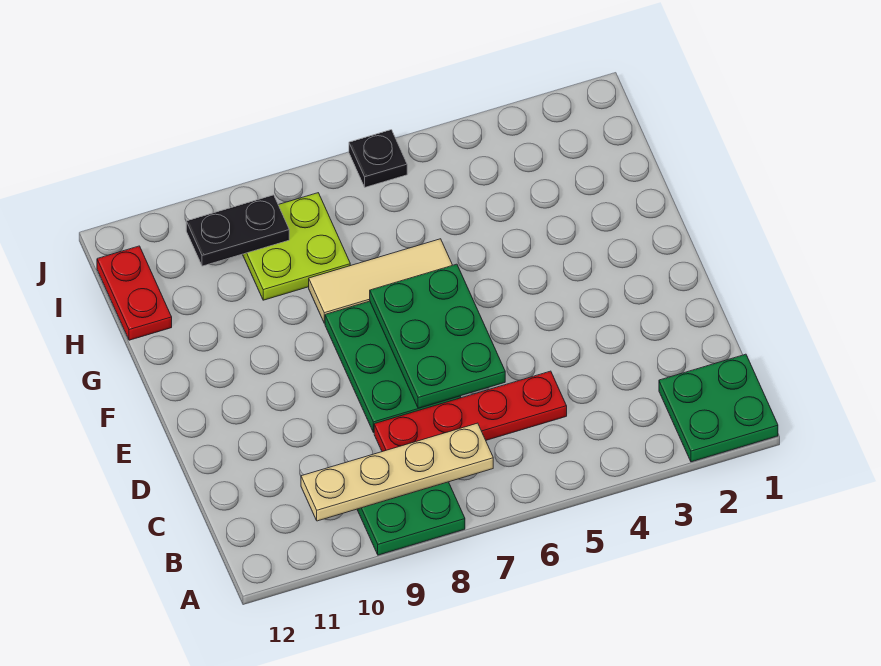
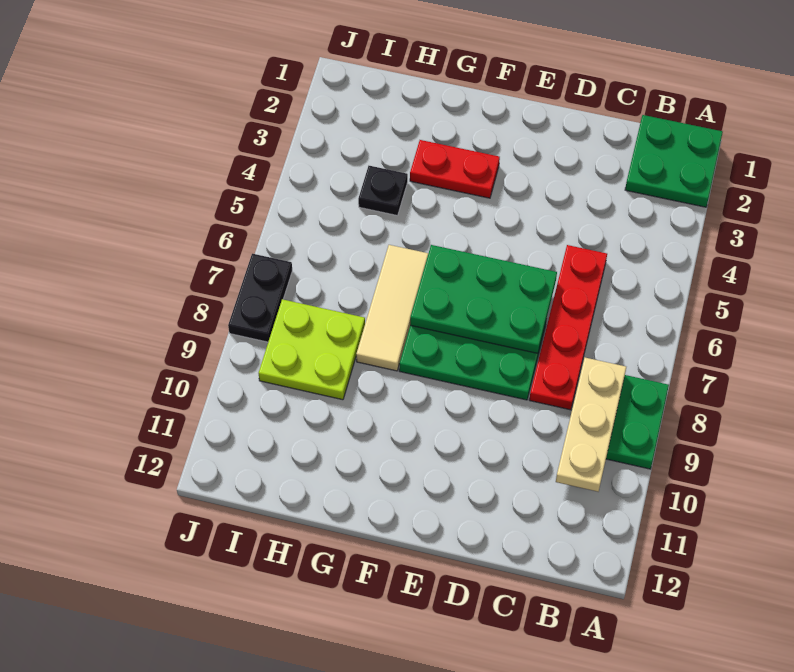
tan 1x4 plate [301,423,493,521] -> tan 1x3 plate [556,358,626,492]
red 1x2 plate [97,246,172,340] -> red 1x2 plate moved to [410,140,500,198]
black 1x2 plate [186,195,289,266] -> black 1x2 plate moved to [228,254,292,342]
black 1x1 plate [349,130,407,187] -> black 1x1 plate moved to [358,166,408,216]

